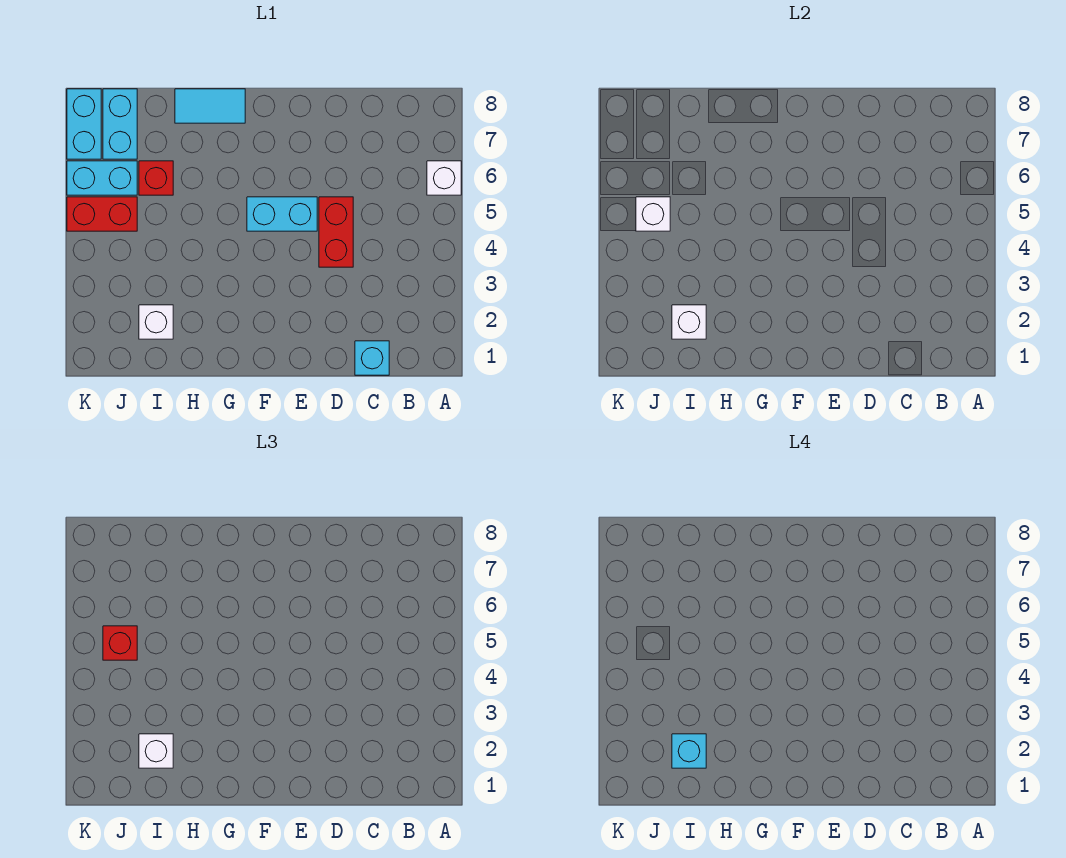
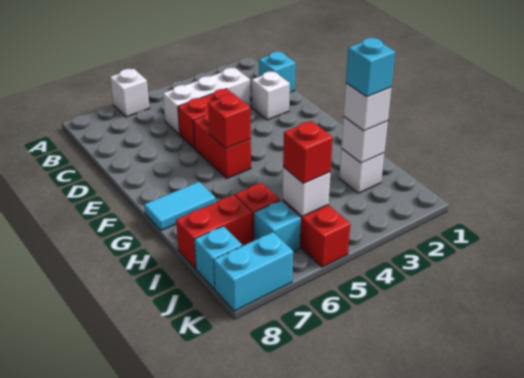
none -> white 1x3 brick [163,68,250,134]
none -> white 1x1 brick [252,71,290,120]
cyan 1x2 brick [247,197,317,231] -> red 1x2 brick [193,113,251,178]
none -> red 1x1 brick [208,94,251,148]
cyan 1x2 tile [175,89,245,123] -> cyan 1x2 tile turned to [144,182,216,230]
none -> red 1x2 brick [176,195,252,269]
cyan 1x2 brick [67,161,137,195] -> cyan 1x1 brick [254,200,301,251]
cyan 1x2 brick [103,89,137,159] -> cyan 1x1 brick [194,226,242,289]

